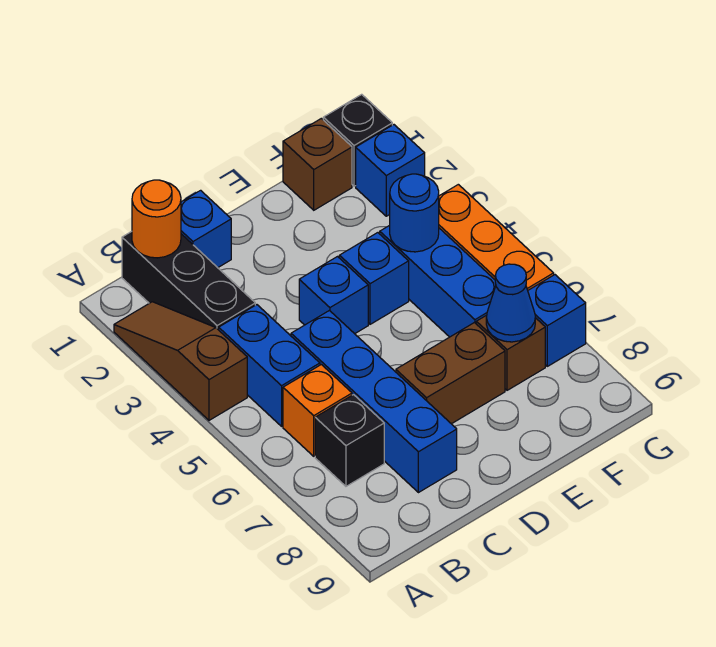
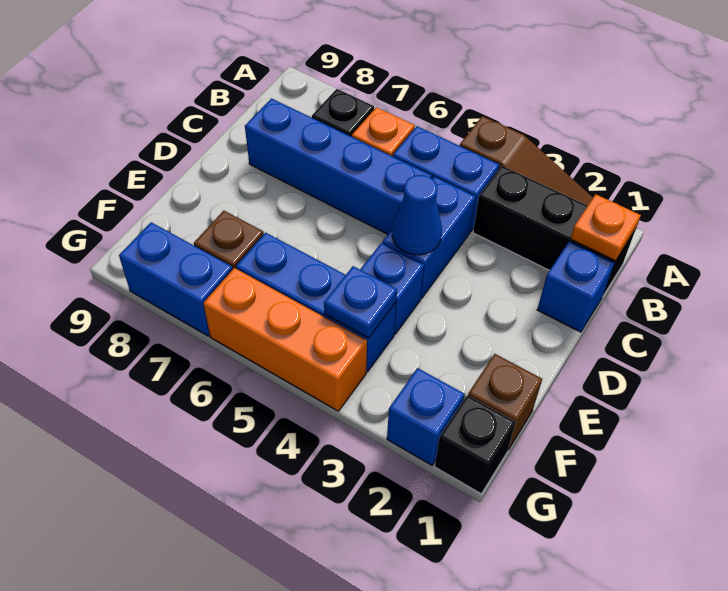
orange 1x1 round brick [132,180,181,258] -> orange 1x1 plate [571,194,641,261]
blue 1x1 brick [299,257,368,334] -> blue 1x2 brick [383,177,476,298]
brown 1x2 brick [396,323,505,424] -> none
blue 1x1 round brick [390,174,439,252] -> blue 1x1 plate [324,266,397,338]
blue 1x1 cone [486,264,535,342] -> blue 1x1 cone moved to [392,175,442,255]
blue 1x1 brick [528,275,586,366] -> blue 1x2 brick [119,222,233,336]

